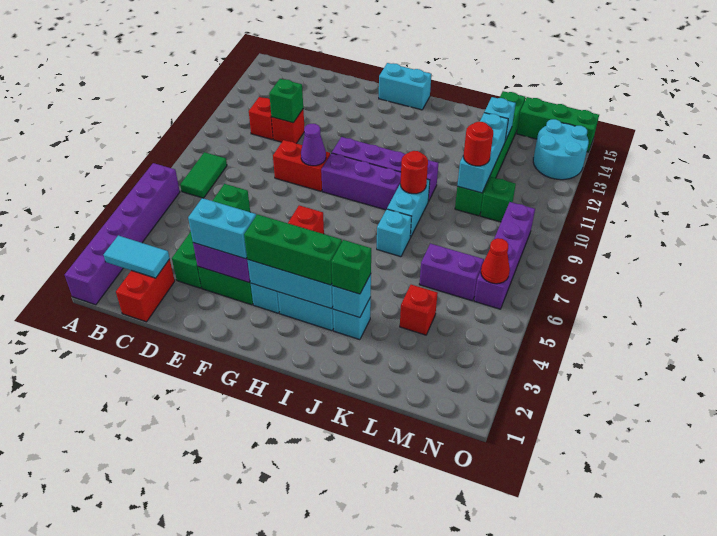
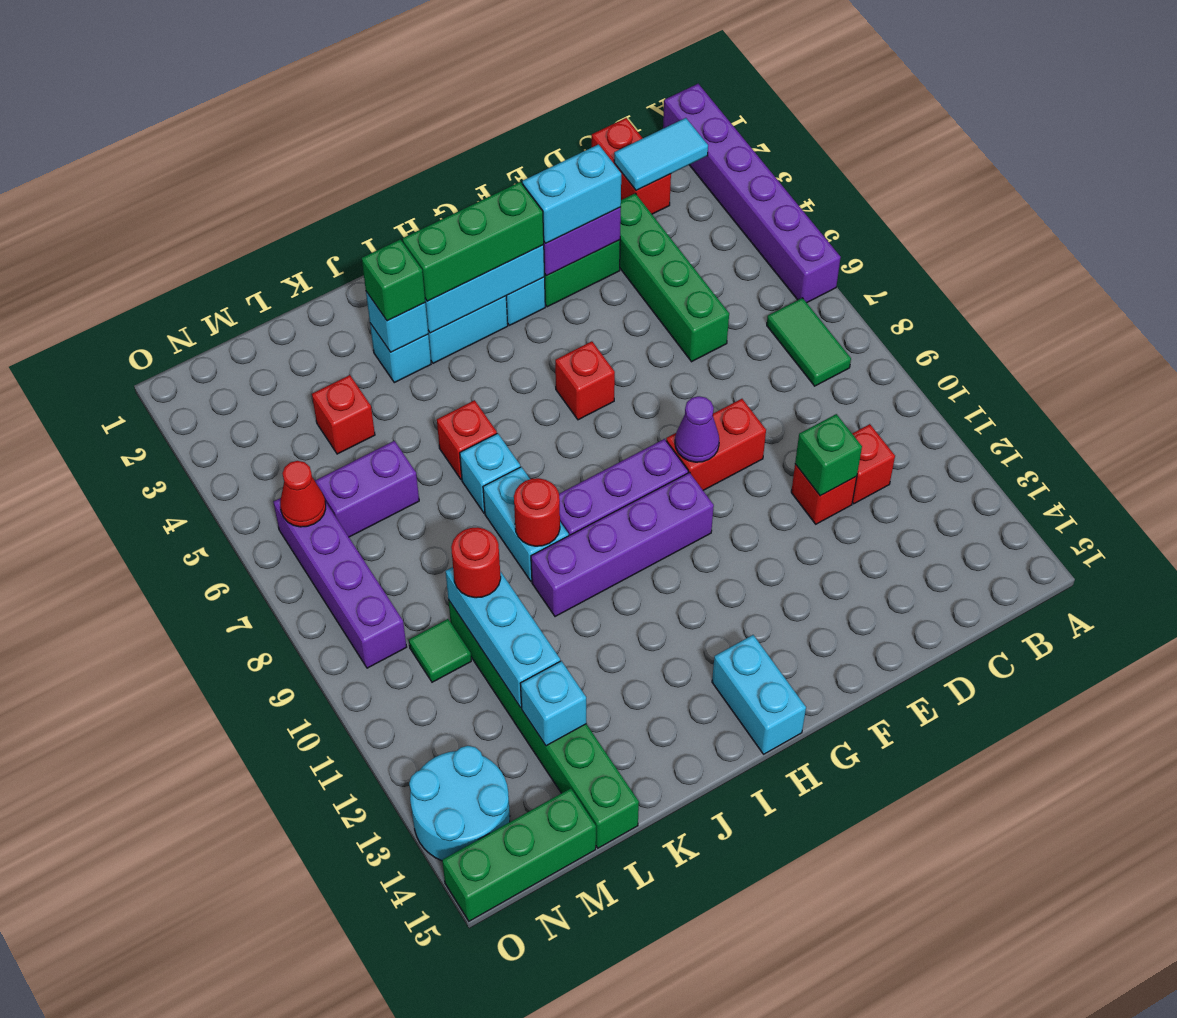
cyan 1x2 brick [379,63,431,110] -> cyan 1x2 brick turned to [712,635,806,754]
none -> red 1x1 brick [437,400,497,480]
green 1x1 brick [480,177,516,222] -> green 1x1 tile [409,619,471,682]

